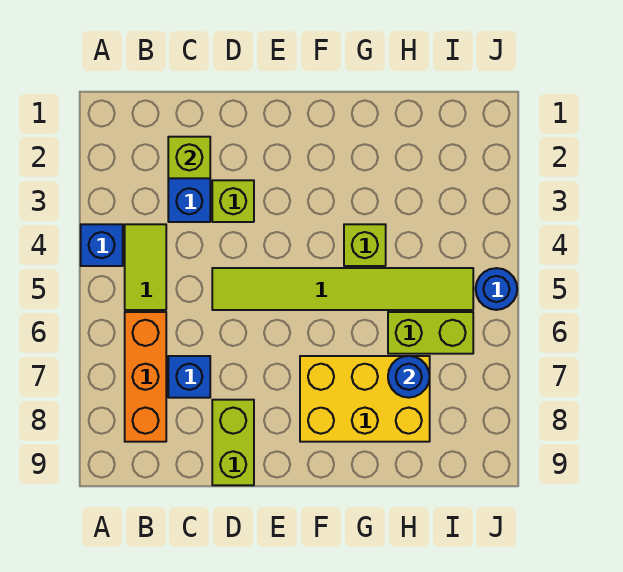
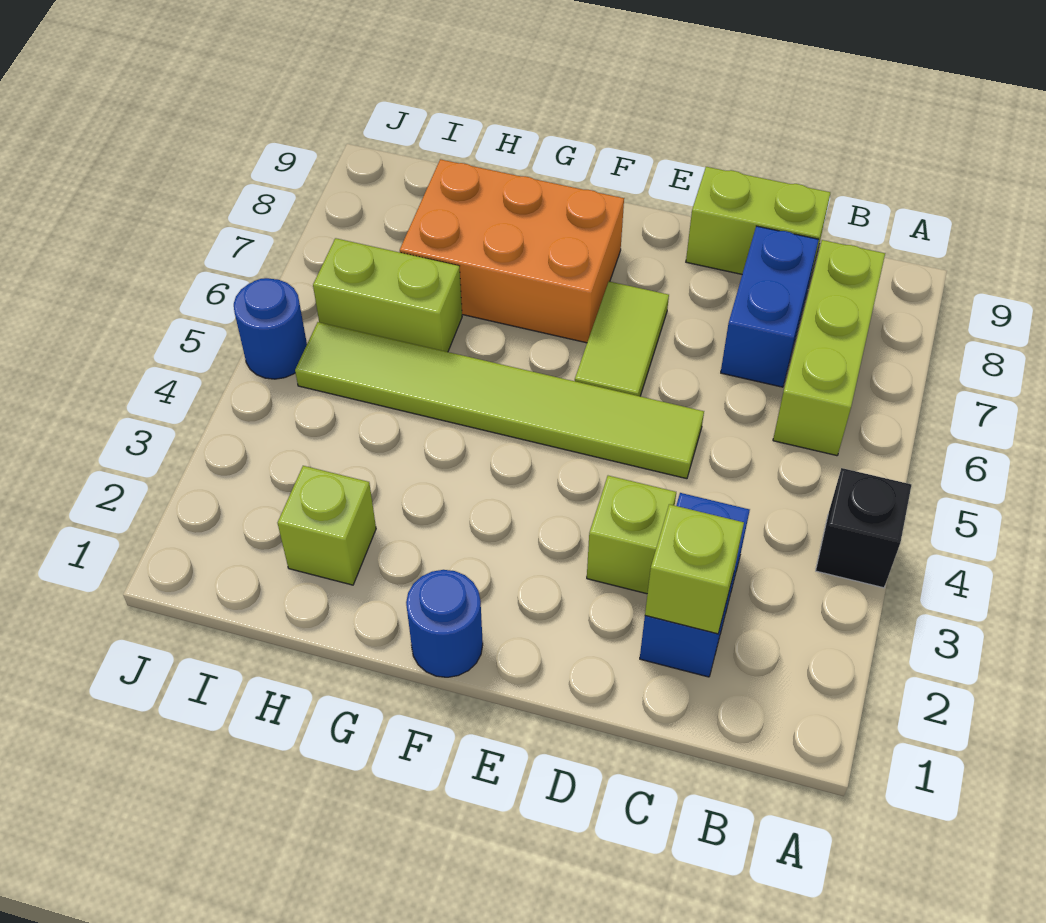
blue 1x1 brick [81,224,123,266] -> black 1x1 brick [816,468,911,588]
lime 1x2 tile [125,224,166,310] -> lime 1x2 tile moved to [575,282,669,396]
orange 1x3 brick [125,312,166,442] -> lime 1x3 brick [773,240,885,456]
blue 1x1 brick [168,356,210,398] -> blue 1x2 brick [721,226,819,387]
lime 1x2 brick [212,400,254,485] -> lime 1x2 brick turned to [686,167,830,283]
yellow 2x3 brick [300,356,430,442] -> orange 2x3 brick [400,159,624,343]
lime 1x1 brick [344,224,386,266] -> lime 1x1 brick moved to [278,466,376,585]
blue 1x1 round brick [388,356,430,398] -> blue 1x1 round brick moved to [406,570,483,677]

